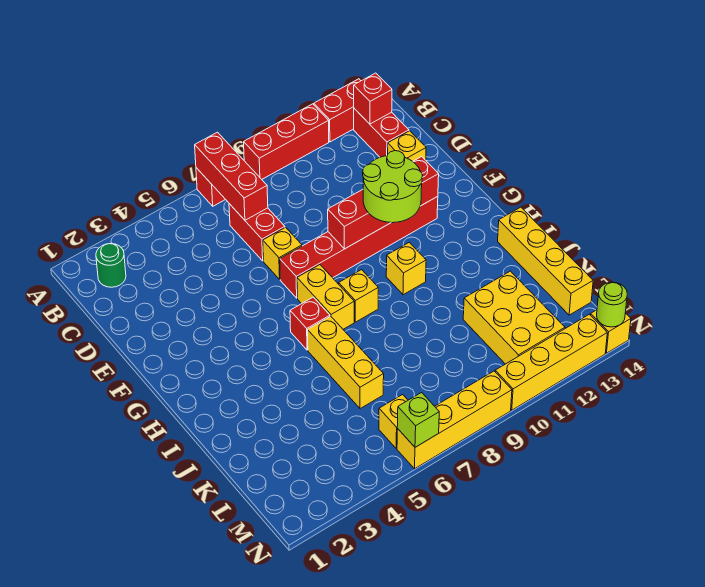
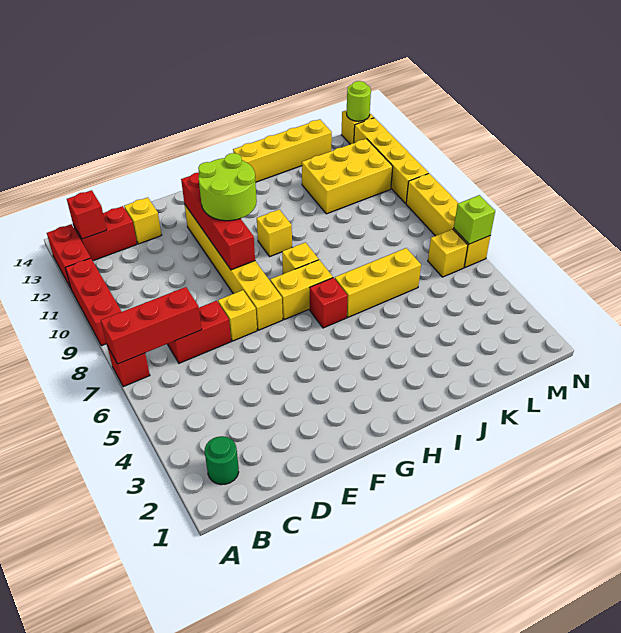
red 1x6 brick [280,196,438,298] -> yellow 1x6 brick [184,204,283,330]

